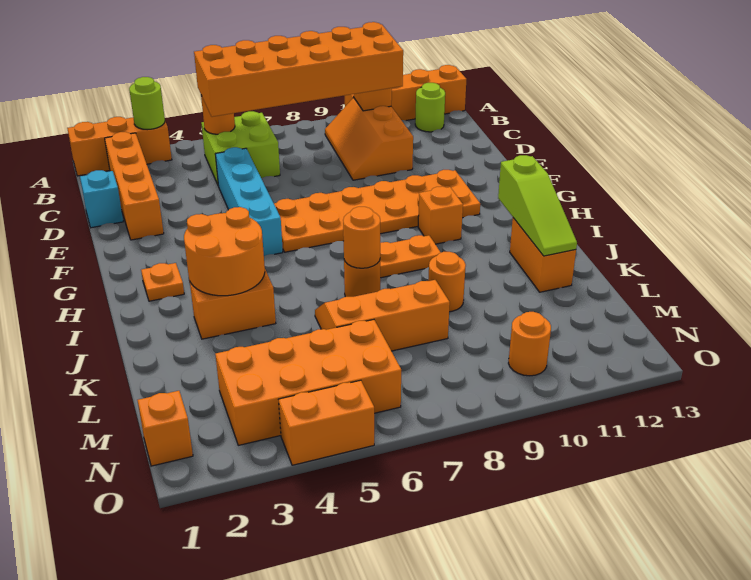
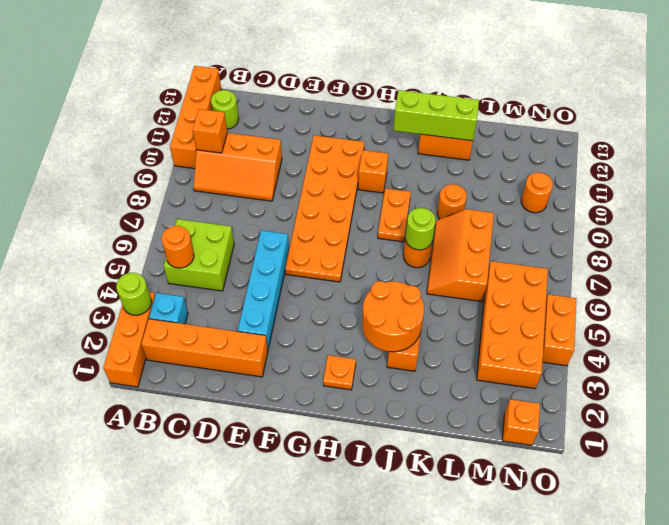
orange 2x6 brick [194,22,403,117] -> none
cyan 1x1 brick [80,170,123,228] -> cyan 1x1 brick moved to [149,293,188,324]
cyan 1x4 brick [215,147,283,256] -> cyan 1x4 brick turned to [238,230,289,349]
lime 1x3 slope [498,155,577,256] -> lime 1x3 brick [393,90,479,141]
orange 1x1 round brick [343,207,380,268] -> lime 1x1 round brick [405,208,436,250]

